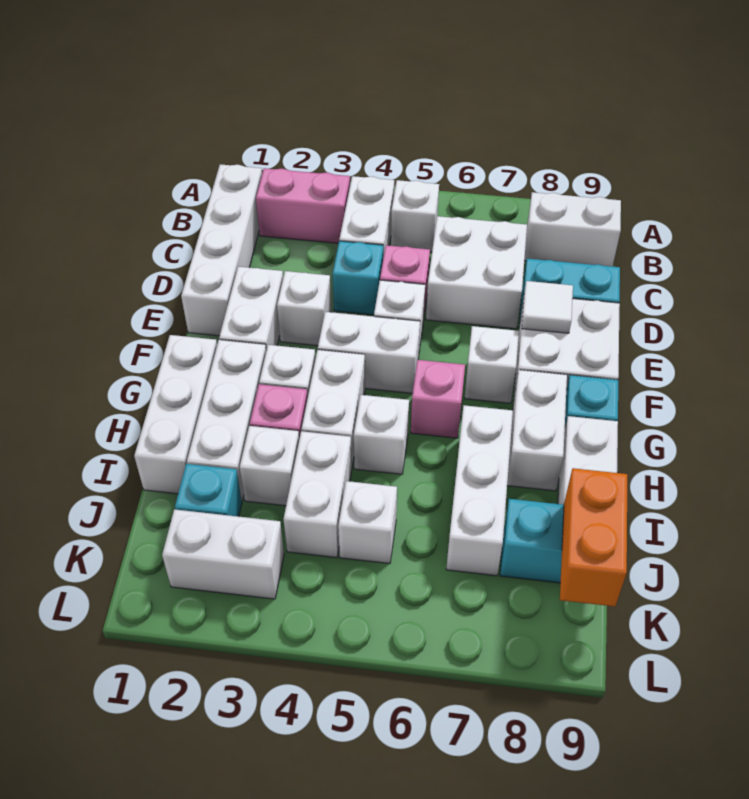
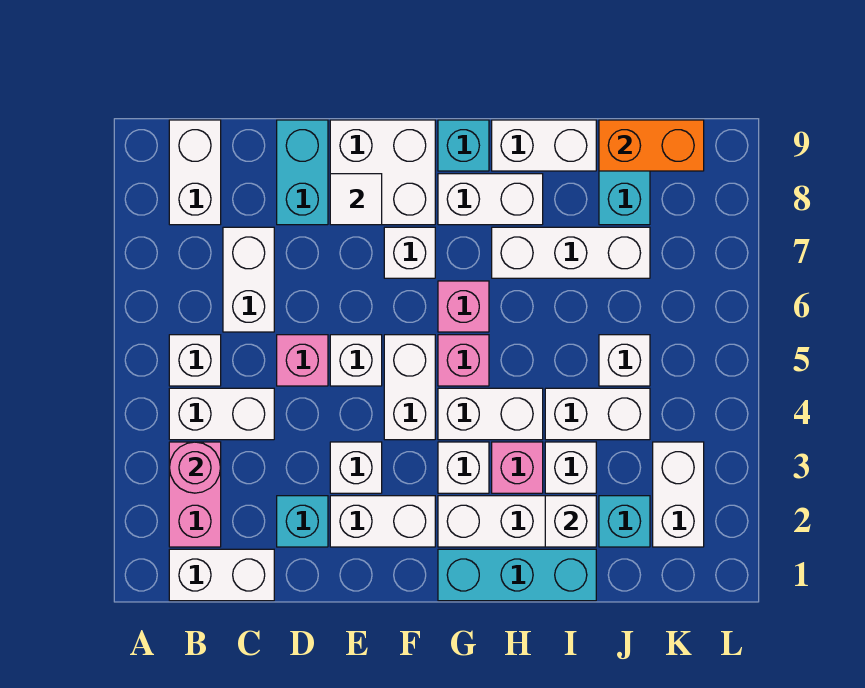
white 1x4 brick [181,164,262,336] -> white 1x2 brick [169,549,274,601]
none -> pink 1x1 round brick [169,442,221,493]
white 2x2 brick [426,216,527,329] -> white 1x2 brick [223,227,274,332]
cyan 1x1 brick [333,241,383,315] -> cyan 1x1 brick moved to [277,496,328,547]
white 1x3 brick [134,335,217,494] -> cyan 1x3 brick [438,549,596,601]
none -> pink 1x1 brick [438,335,489,386]
white 1x1 brick [354,395,409,474] -> white 1x1 brick moved to [545,496,596,547]

